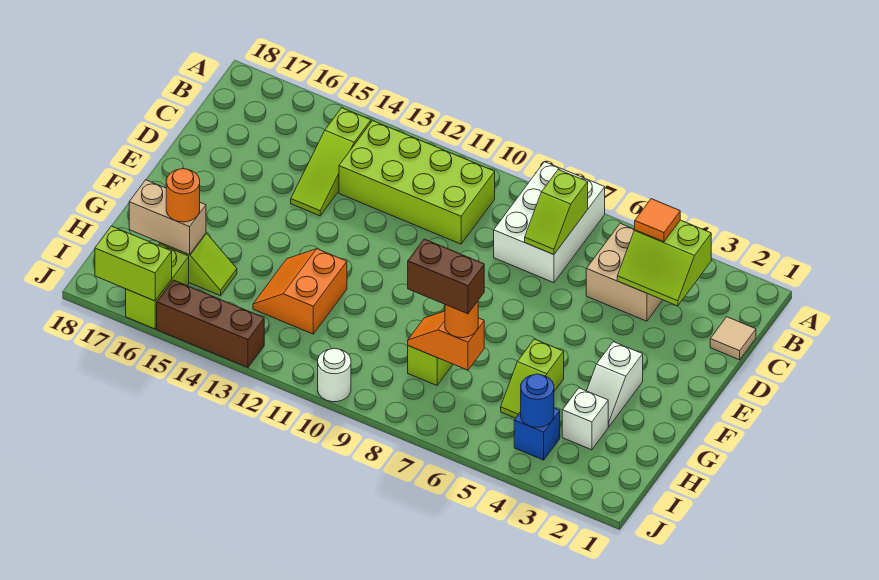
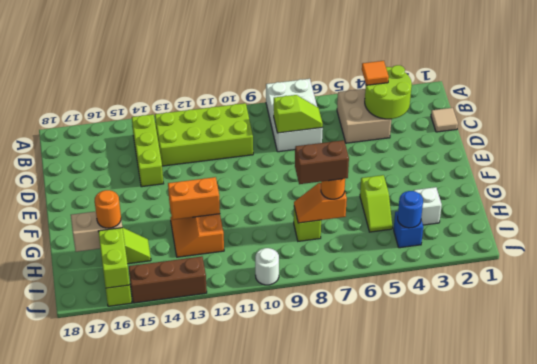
lime 2x2 slope [617,220,711,306] -> lime 2x2 round brick [365,65,412,119]
lime 1x2 slope [525,170,588,255] -> lime 1x2 slope turned to [274,95,323,133]
lime 1x3 slope [291,108,371,216] -> lime 1x3 brick [132,114,163,187]
white 1x2 slope [587,342,643,427] -> none
none -> orange 1x2 brick [168,177,220,220]
lime 1x2 brick [95,226,172,301] -> lime 1x2 brick turned to [98,228,130,288]

